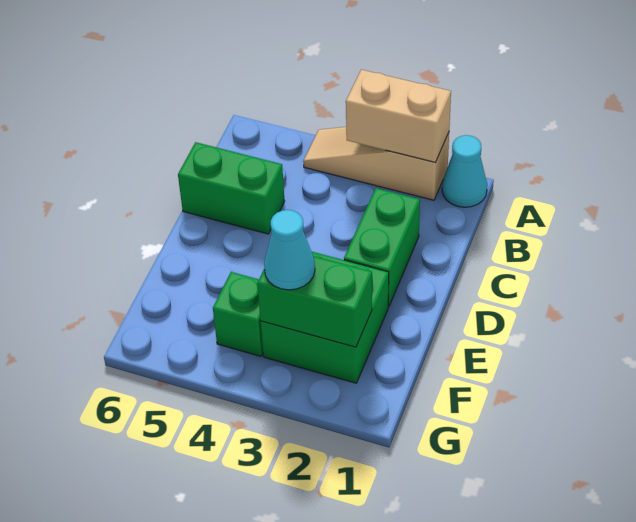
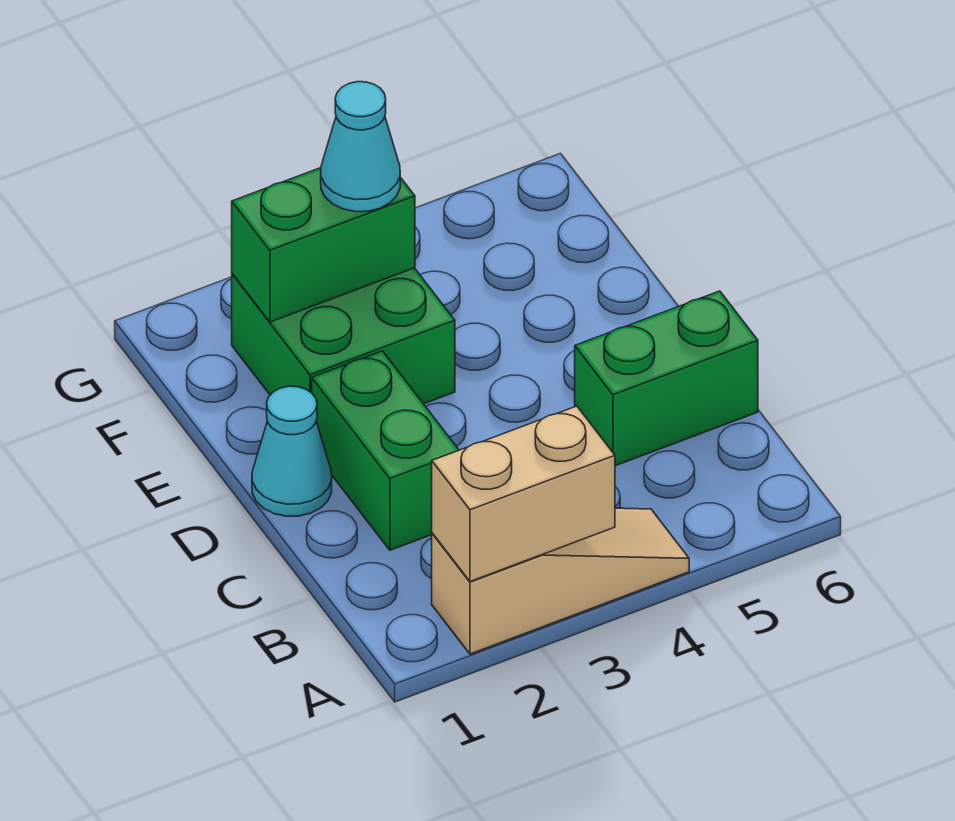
cyan 1x1 cone [442,135,487,207] -> cyan 1x1 cone moved to [252,386,332,516]
green 1x1 brick [213,272,263,356] -> none

